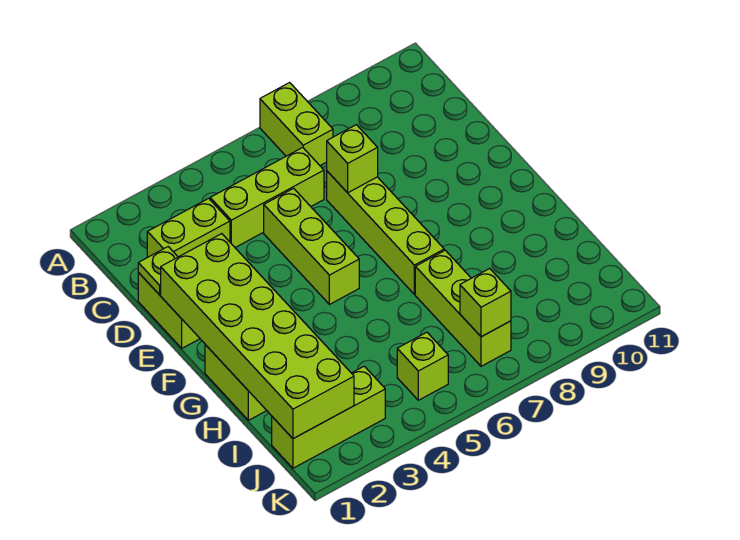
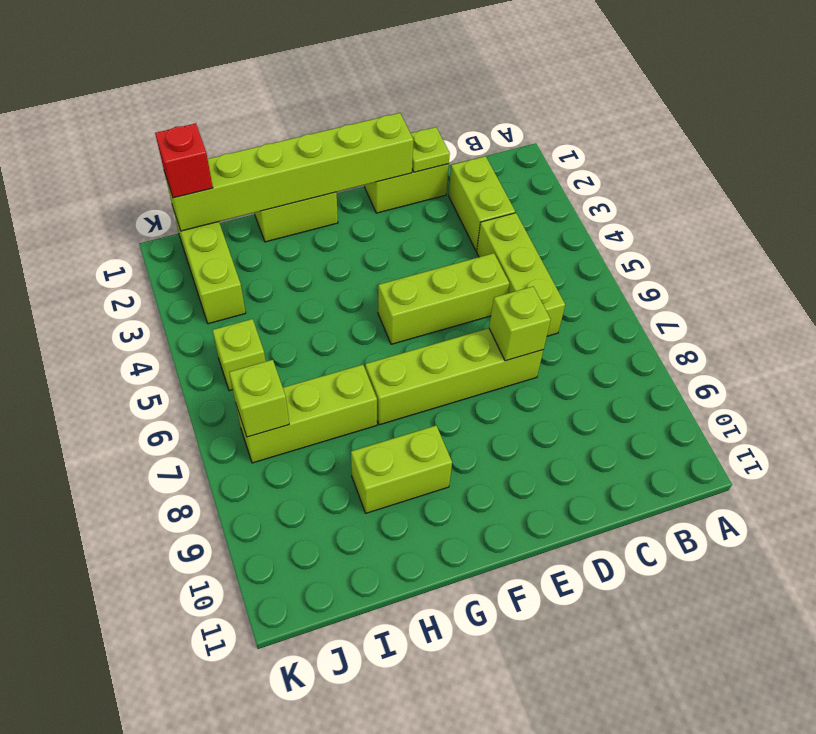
lime 1x2 brick [260,83,333,165] -> lime 1x2 brick moved to [351,426,452,513]
lime 2x6 brick [161,234,354,439] -> lime 1x6 brick [164,113,413,231]
none -> red 1x1 brick [155,123,213,198]

